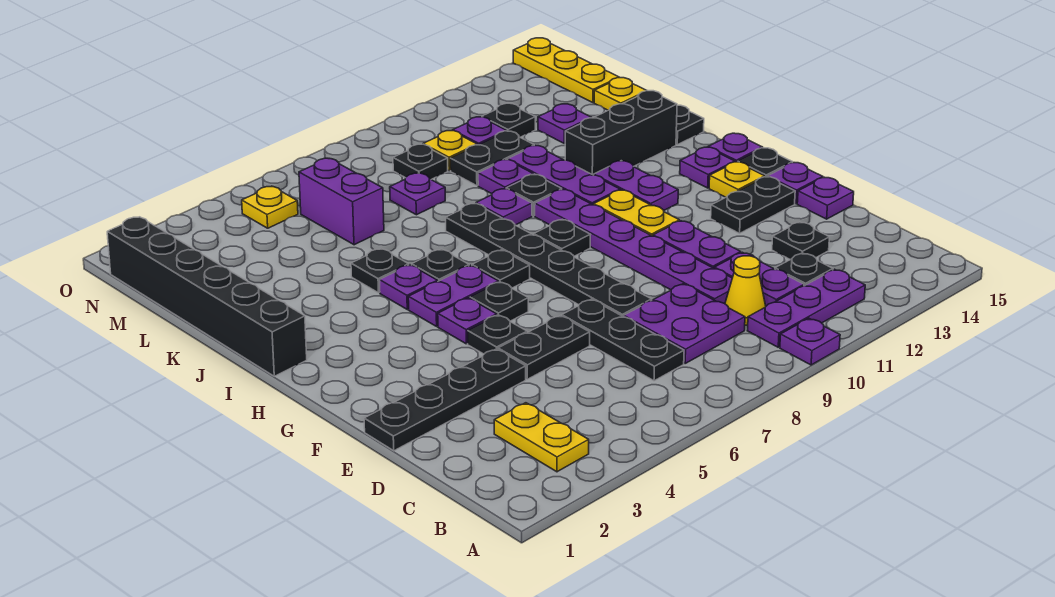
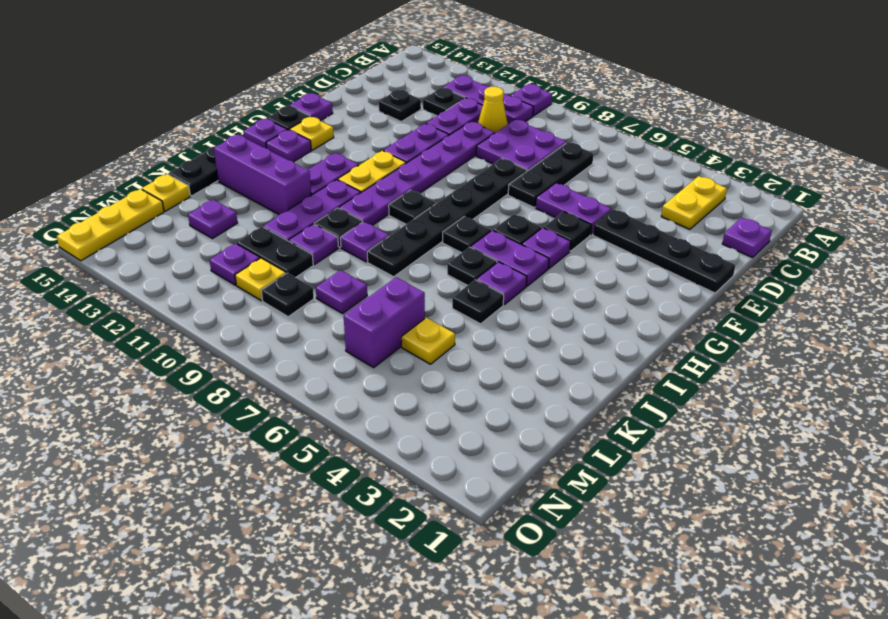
black 1x2 plate [498,316,590,379] -> purple 1x2 plate [536,183,611,234]
purple 1x1 plate [797,177,854,219] -> purple 1x1 plate moved to [722,218,772,258]
black 1x2 plate [711,177,795,233] -> none
black 1x6 brick [107,217,307,376] -> none
black 1x3 brick [565,91,677,175] -> purple 1x3 brick [214,135,311,214]
black 1x1 plate [482,103,535,137] -> none
yellow 1x1 plate [242,186,298,228] -> yellow 1x1 plate moved to [402,318,455,364]

